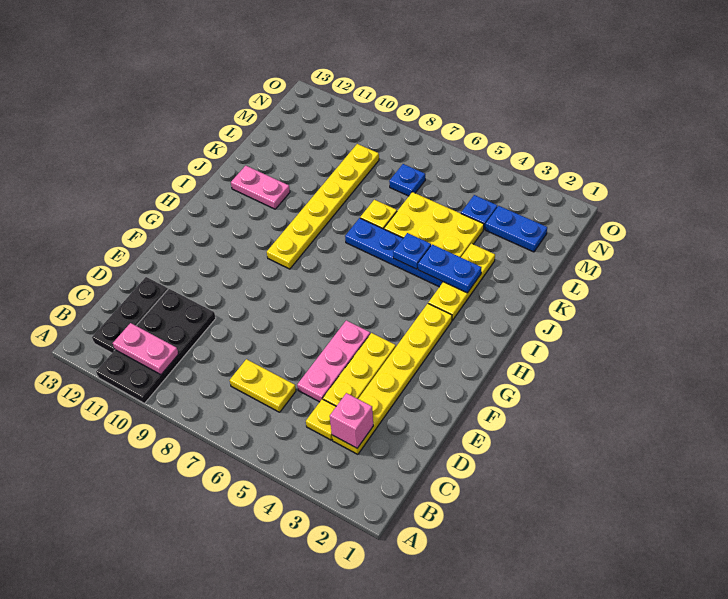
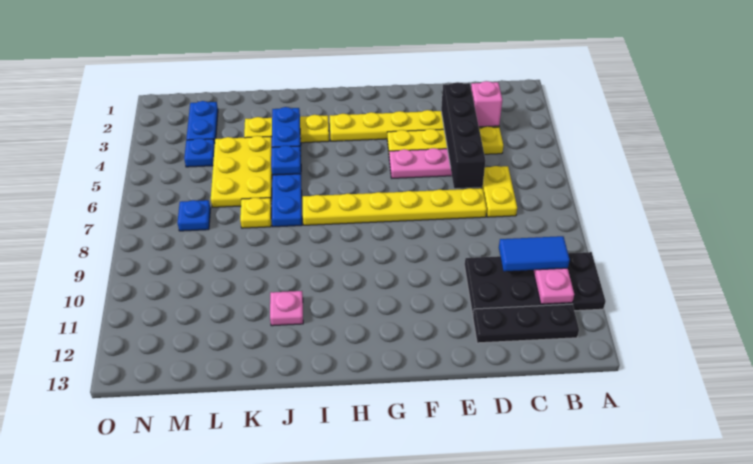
none -> blue 1x2 tile [499,236,570,271]
none -> black 1x4 brick [441,82,486,188]
yellow 1x6 plate [267,144,379,269] -> yellow 1x6 plate moved to [302,188,487,225]
pink 1x2 plate [231,166,290,209] -> pink 1x1 plate [270,291,303,326]

